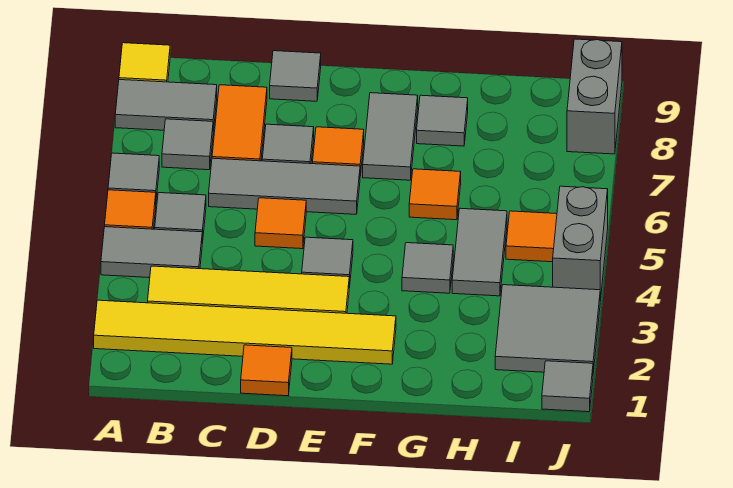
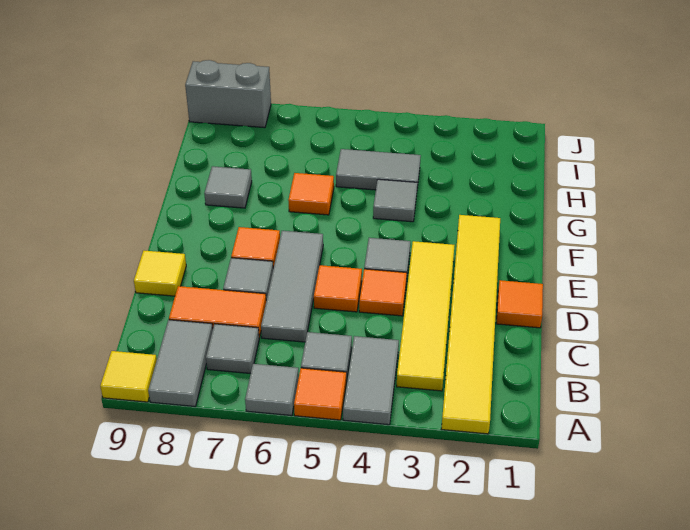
grey 1x1 tile [270,51,321,101] -> yellow 1x1 tile [134,251,186,296]
grey 1x2 tile [363,93,418,180] -> none
grey 2x2 tile [495,285,600,372] -> none
orange 1x1 tile [506,211,557,262] -> orange 1x1 tile moved to [359,269,407,316]
grey 1x1 tile [542,361,593,412] -> none
grey 1x2 brick [553,186,608,301] -> none

